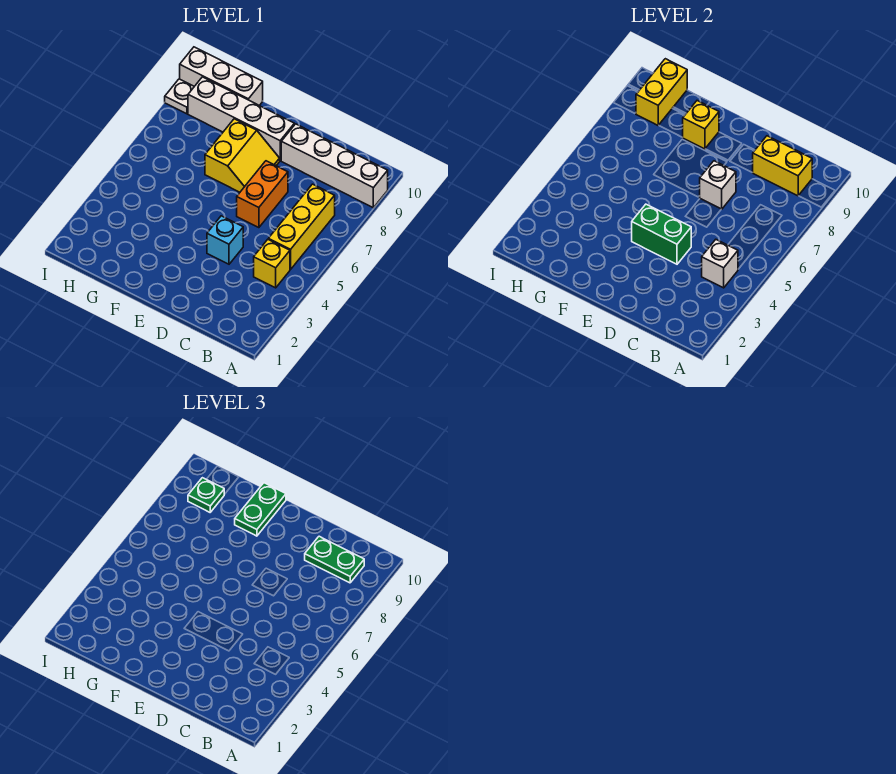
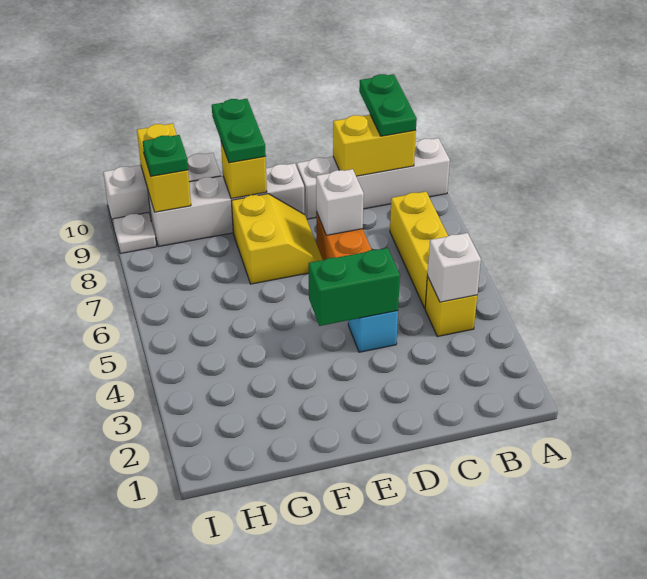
green 1x2 plate [305,536,364,583] -> green 1x2 plate turned to [359,74,417,136]

